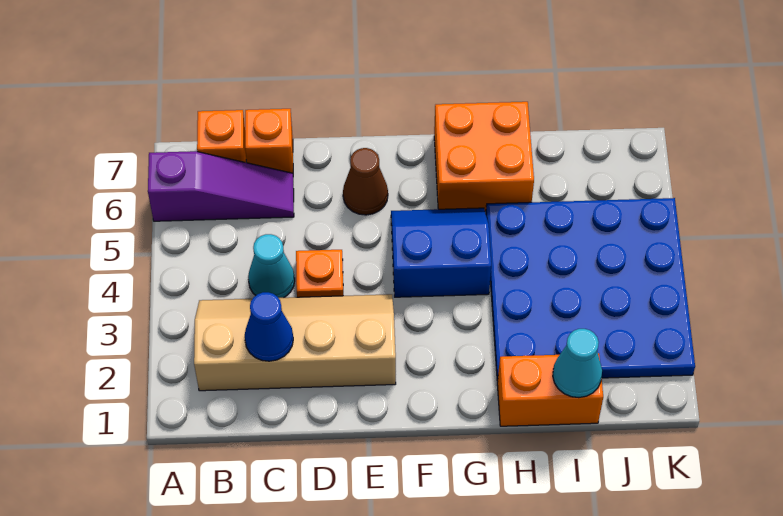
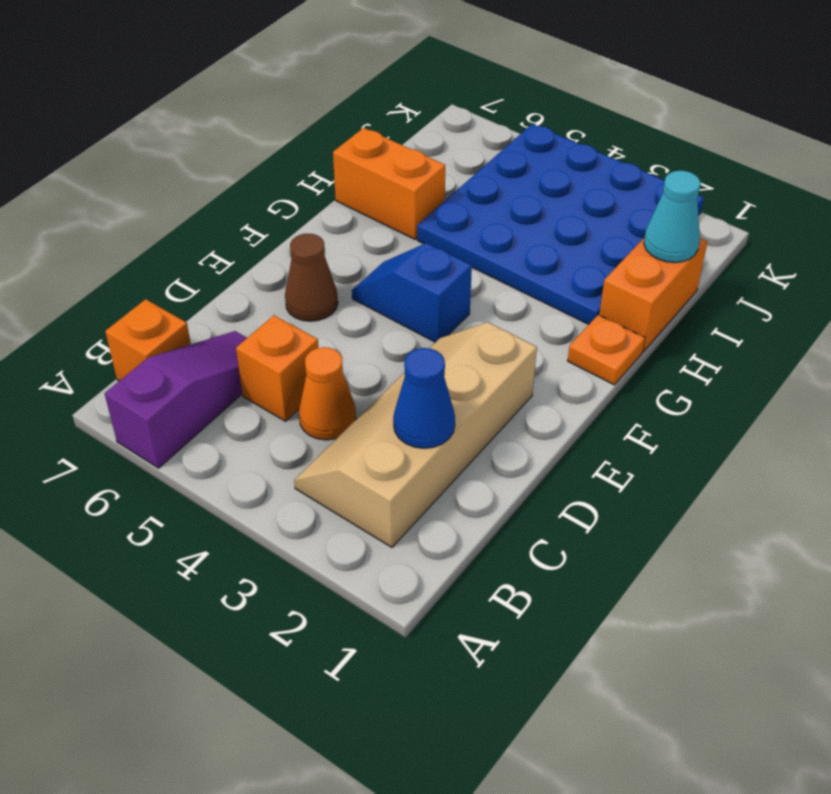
cyan 1x1 cone [248,234,295,298] -> orange 1x1 cone [299,347,356,440]
orange 1x1 brick [245,109,293,173] -> orange 1x1 brick moved to [236,315,318,421]
orange 1x1 plate [296,250,343,297] -> orange 1x1 plate moved to [568,315,645,385]
blue 2x2 slope [391,208,491,297] -> blue 1x2 slope [352,243,472,342]
orange 2x2 brick [434,102,534,211] -> orange 1x2 brick [333,128,445,239]

